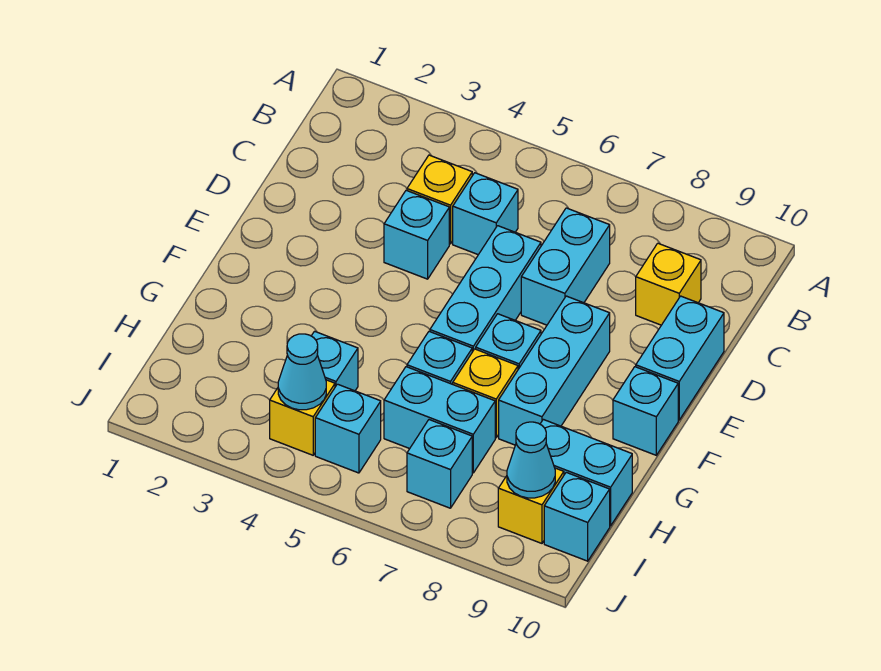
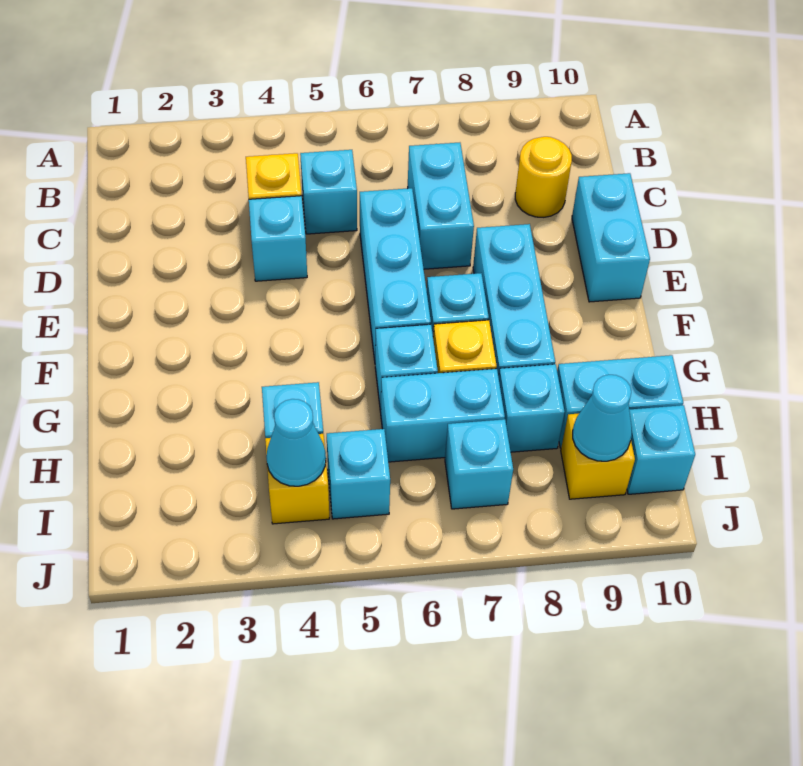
yellow 1x1 brick [636,243,701,325] -> yellow 1x1 round brick [515,137,572,217]
cyan 1x1 brick [613,367,678,455] -> cyan 1x1 brick moved to [499,364,565,452]

